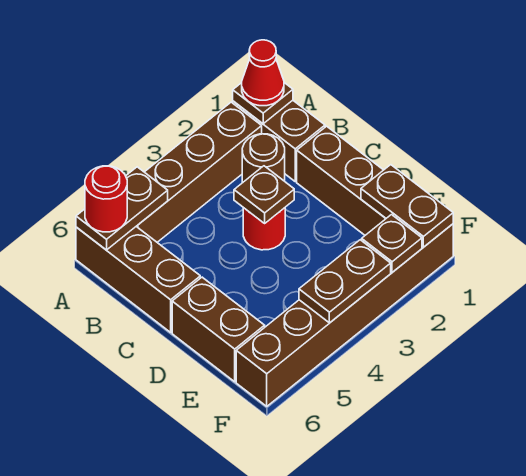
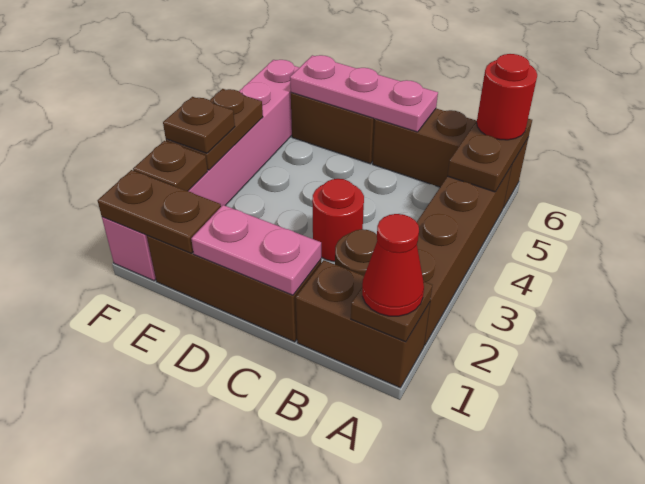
none -> pink 1x2 plate [191,205,321,295]
brown 1x1 plate [234,166,294,223] -> brown 1x1 plate moved to [163,97,235,153]
none -> pink 1x3 plate [290,55,438,132]
brown 1x6 brick [236,224,453,406] -> pink 1x6 brick [102,60,300,281]

